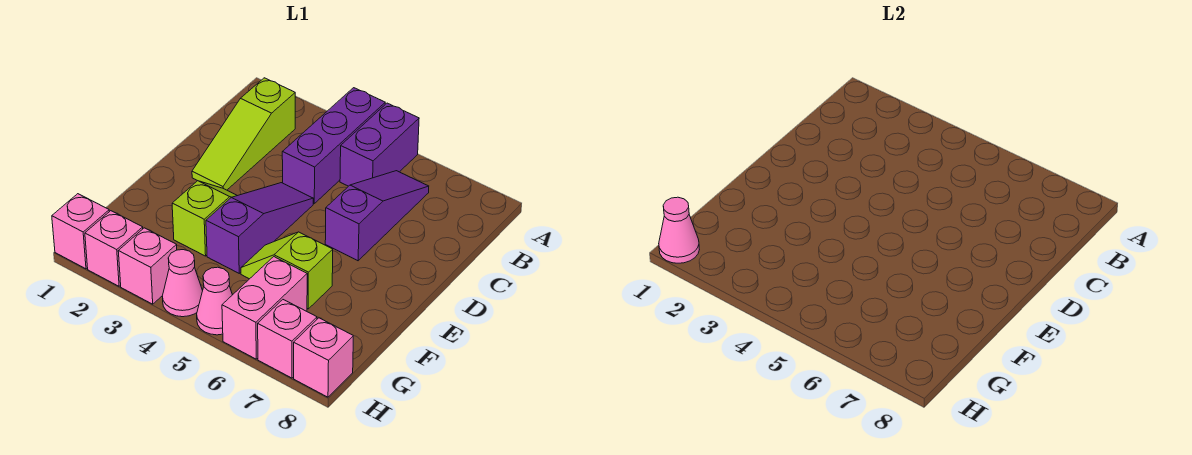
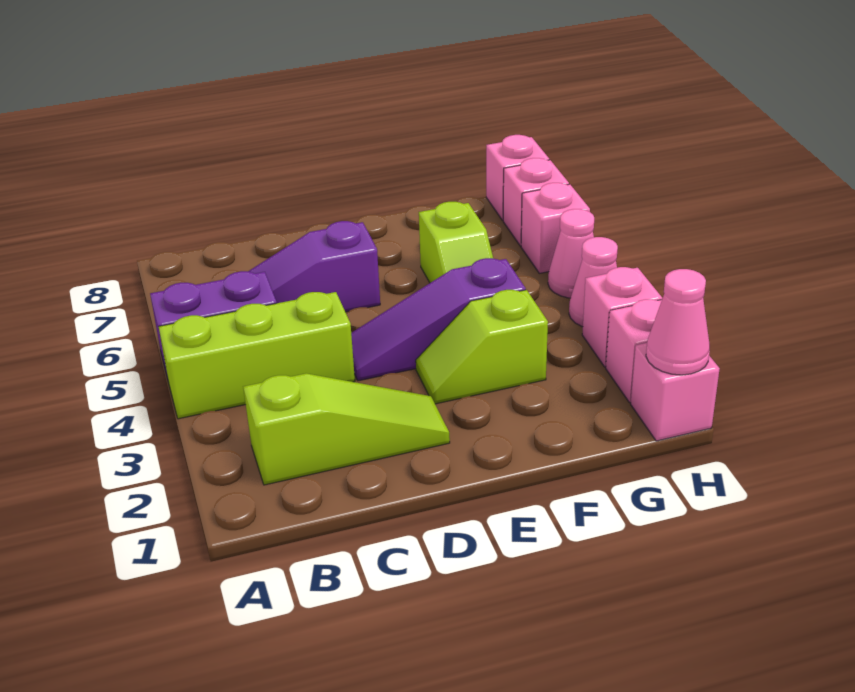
purple 1x3 brick [282,88,385,203] -> lime 1x3 brick [158,292,355,419]
pink 1x2 brick [222,257,307,359] -> pink 1x1 brick [521,183,590,273]

